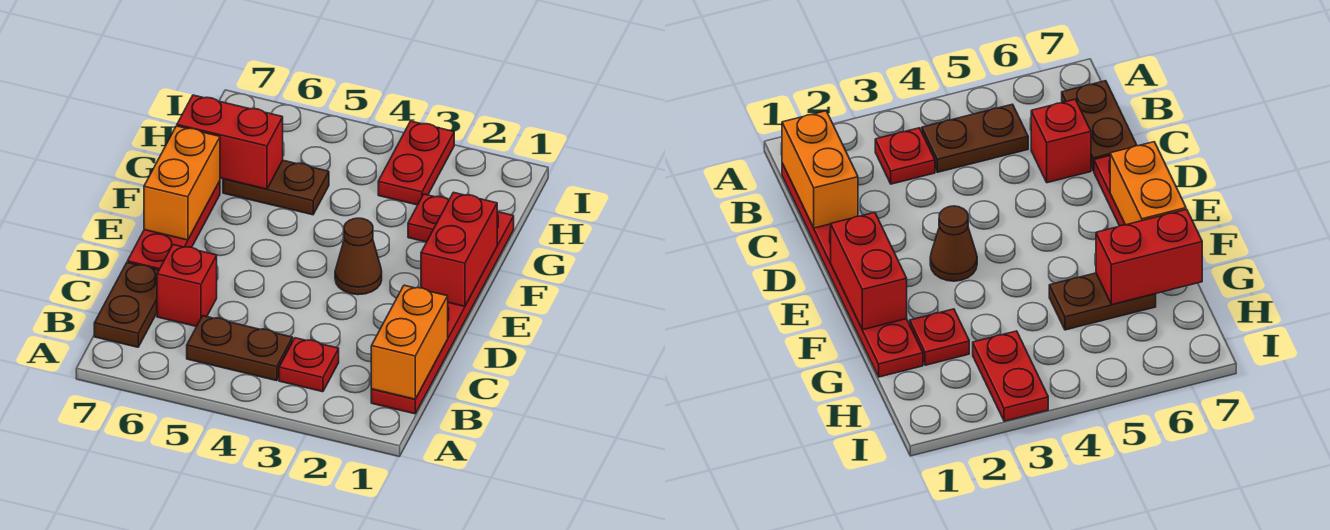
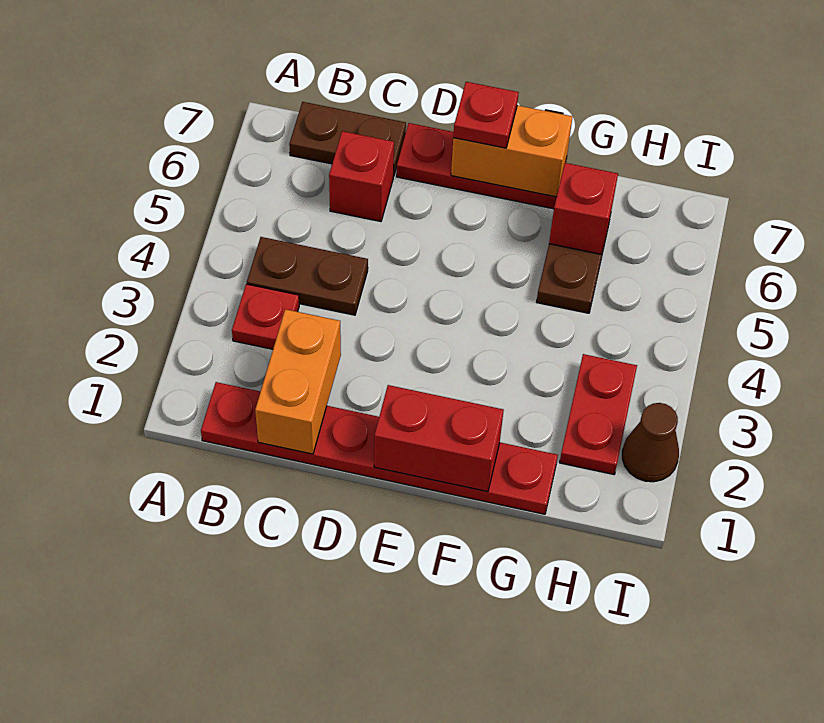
orange 1x2 brick [371,285,448,399] -> orange 1x2 brick turned to [255,309,341,454]
brown 1x2 plate [187,316,293,381] -> brown 1x2 plate turned to [247,237,368,315]
brown 1x1 cone [335,218,382,295] -> brown 1x1 cone moved to [622,403,679,482]
red 1x1 plate [408,194,449,242] -> red 1x1 plate moved to [453,82,519,148]
red 1x2 brick [177,95,283,189] -> red 1x1 brick [549,163,618,254]
red 1x2 plate [378,121,454,205] -> red 1x2 plate turned to [560,354,637,474]

